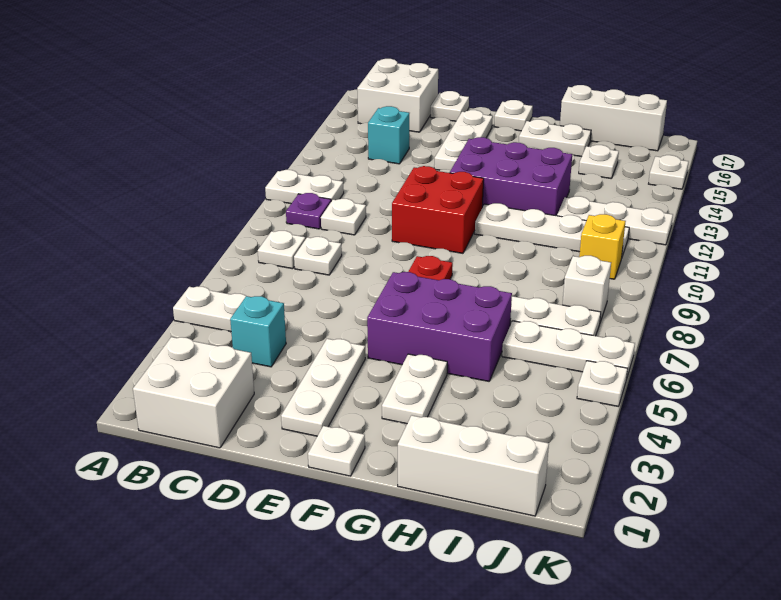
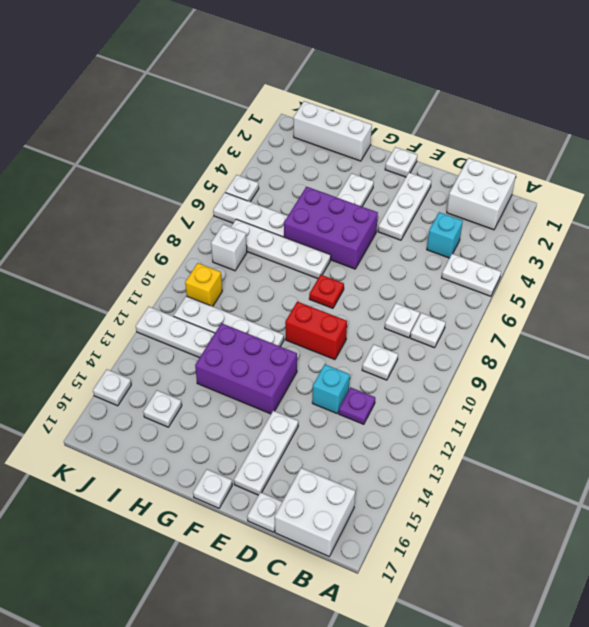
white 1x2 plate [265,170,344,204] -> none
purple 1x1 plate [286,193,331,229] -> purple 1x1 plate moved to [339,387,375,424]
cyan 1x1 brick [368,106,409,164] -> cyan 1x1 brick moved to [312,365,350,413]
red 2x2 brick [392,166,484,253] -> red 1x2 brick [285,302,347,360]
white 1x2 plate [519,119,591,157] -> none
white 1x3 brick [560,85,667,151] -> none

